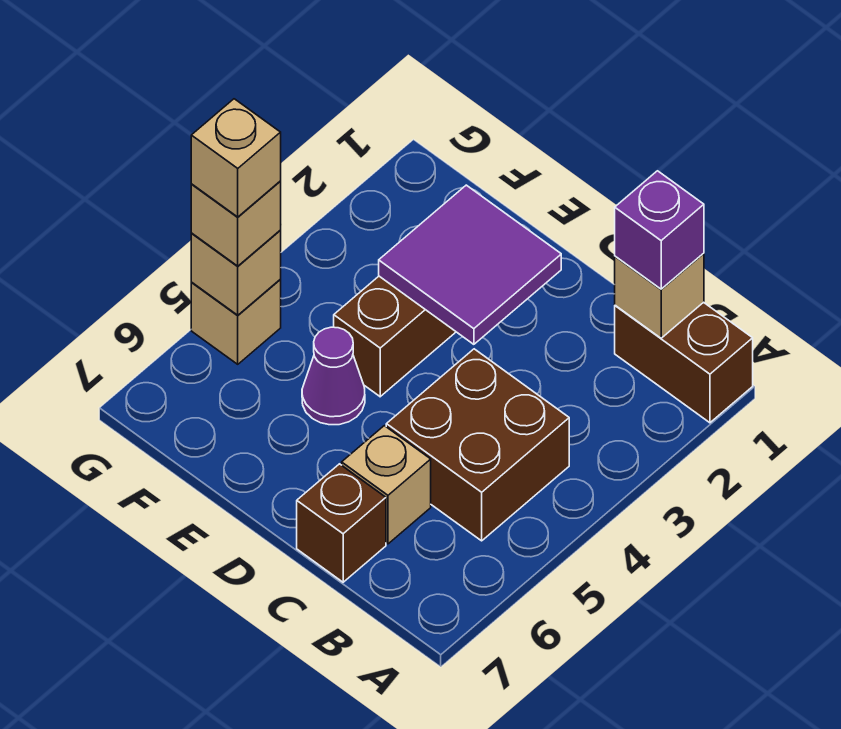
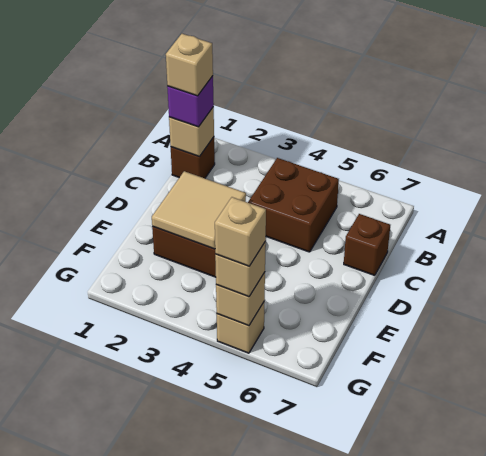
brown 1x2 brick [615,302,753,423] -> brown 1x1 brick [171,137,215,178]
tan 1x1 brick [342,426,431,544] -> tan 1x1 brick moved to [166,34,213,96]
purple 2x2 tile [379,185,561,344] -> tan 2x2 tile [152,171,246,249]
purple 1x1 cone [302,327,365,425] -> none

